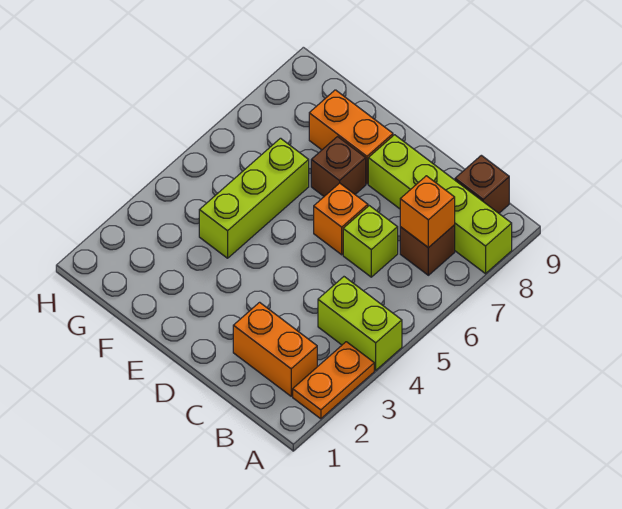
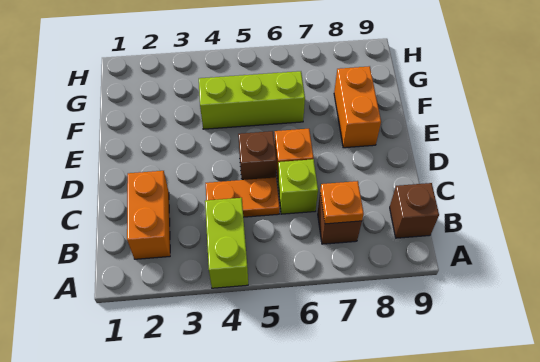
orange 1x2 plate [293,342,374,419] -> orange 1x2 plate moved to [206,177,280,217]
lime 1x4 brick [368,135,512,274] -> none
orange 1x1 brick [400,176,455,248] -> orange 1x1 plate [320,181,364,224]
brown 1x1 brick [311,137,366,196] -> brown 1x1 brick moved to [238,131,276,180]

